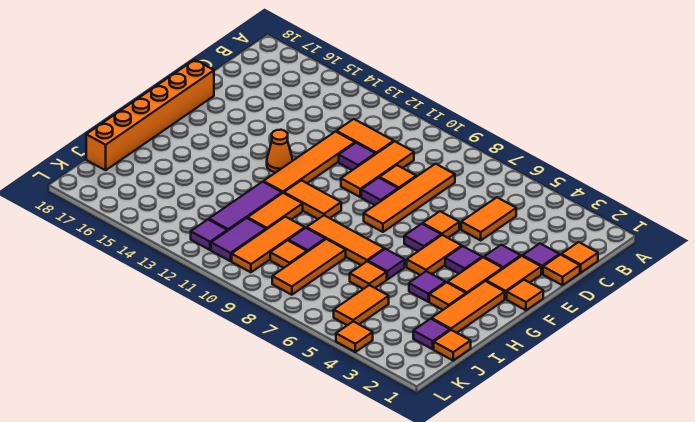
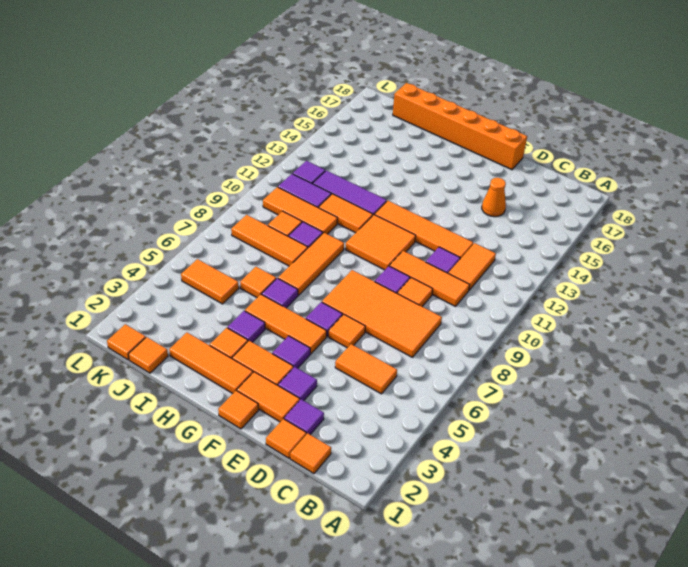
orange 1x4 tile [364,164,455,232] -> orange 2x4 tile [322,270,442,357]
orange 1x2 tile [407,235,462,275] -> orange 1x3 tile [245,294,327,354]
orange 1x1 cone [267,130,293,173] -> orange 1x1 cone moved to [482,178,506,217]
orange 1x2 tile [284,180,341,219] -> orange 2x2 tile [346,215,416,270]
purple 1x1 tile [413,319,450,349] -> none
orange 1x1 tile [336,321,373,352] -> orange 1x1 tile moved to [107,324,146,360]

